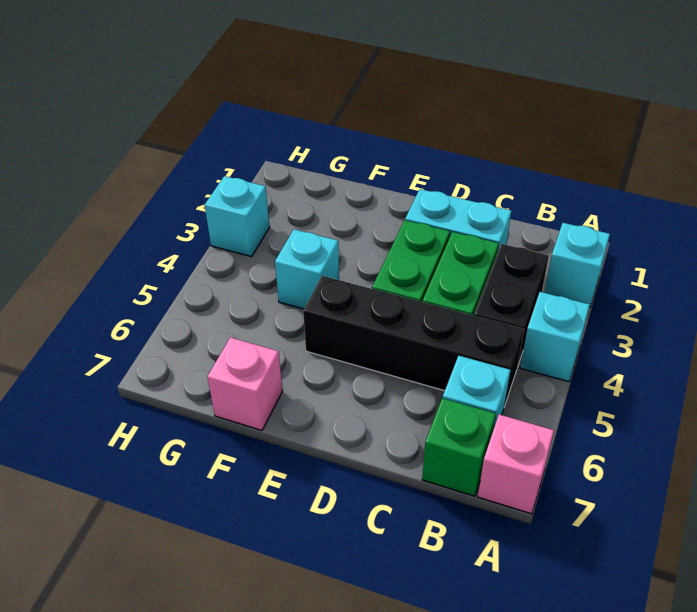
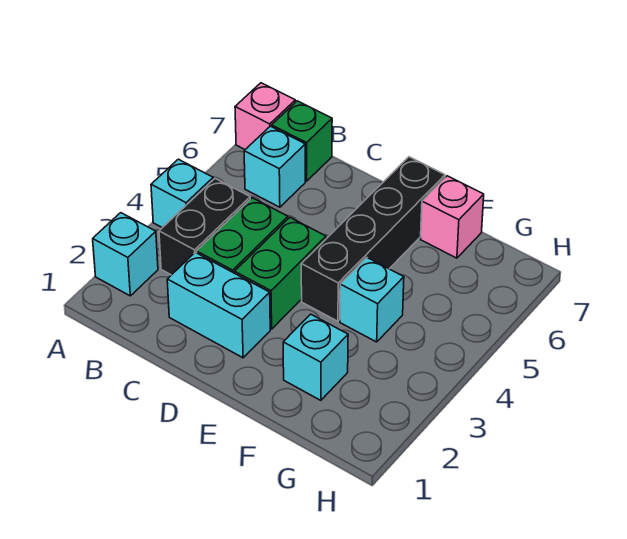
black 1x4 brick [303,276,524,406] -> black 1x4 brick turned to [301,157,445,321]
cyan 1x1 brick [205,176,270,257] -> cyan 1x1 brick moved to [283,314,348,400]

